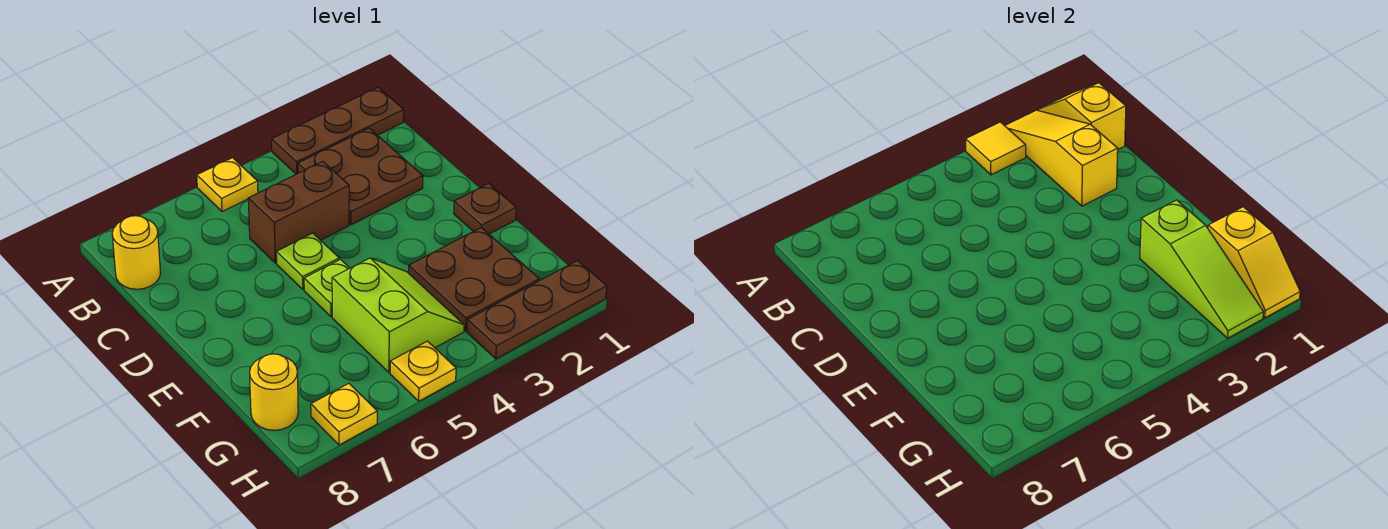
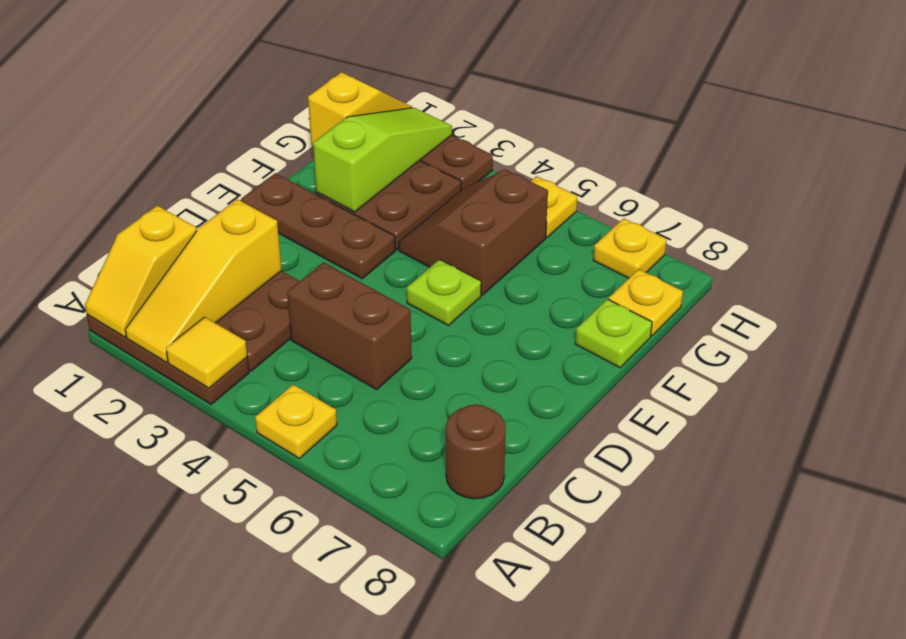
yellow 1x1 round brick [112,216,161,289] -> brown 1x1 round brick [446,404,506,499]
lime 1x1 plate [276,233,339,290] -> lime 1x1 plate moved to [575,299,652,368]
brown 1x1 plate [454,183,516,234] -> brown 1x3 plate [241,173,395,279]
lime 2x2 slope [332,258,464,372] -> brown 2x2 slope [399,169,548,295]
yellow 1x1 round brick [250,354,298,430] -> yellow 1x1 plate [609,269,683,336]

